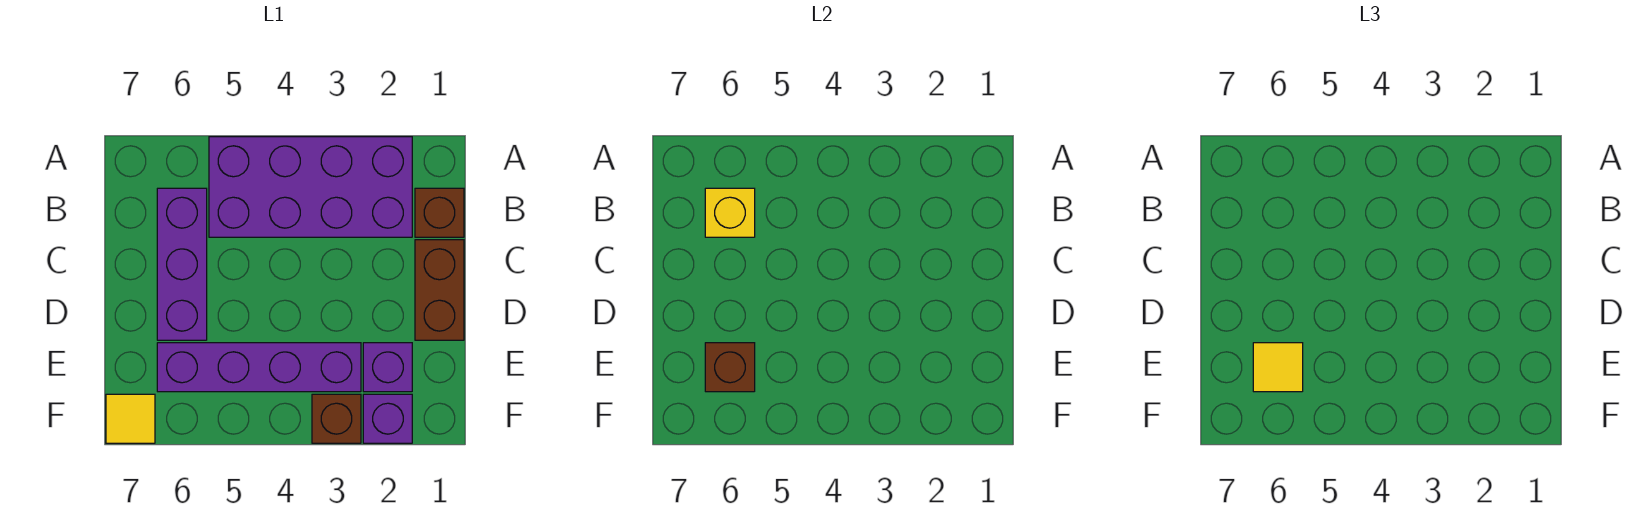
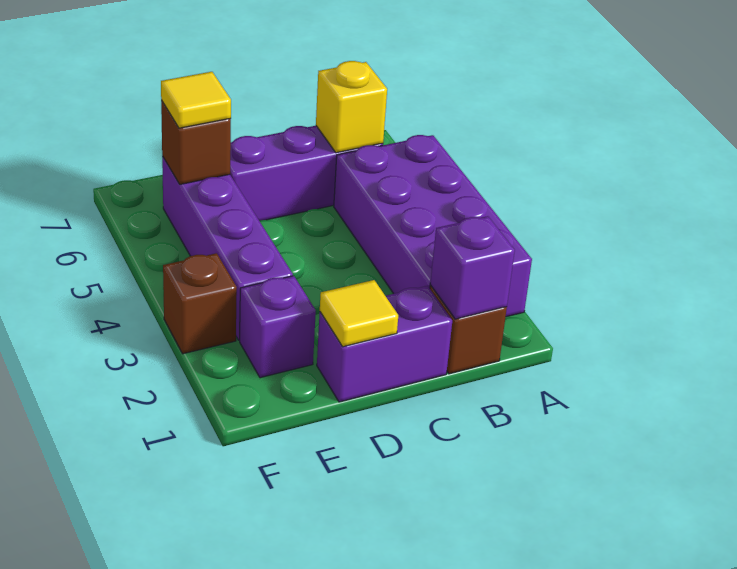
brown 1x2 brick [415,240,464,340] -> purple 1x2 brick [317,286,452,402]
purple 1x1 brick [363,394,412,443] -> purple 1x1 brick moved to [430,216,515,319]
yellow 1x1 tile [106,394,155,443] -> yellow 1x1 tile moved to [320,280,398,347]

